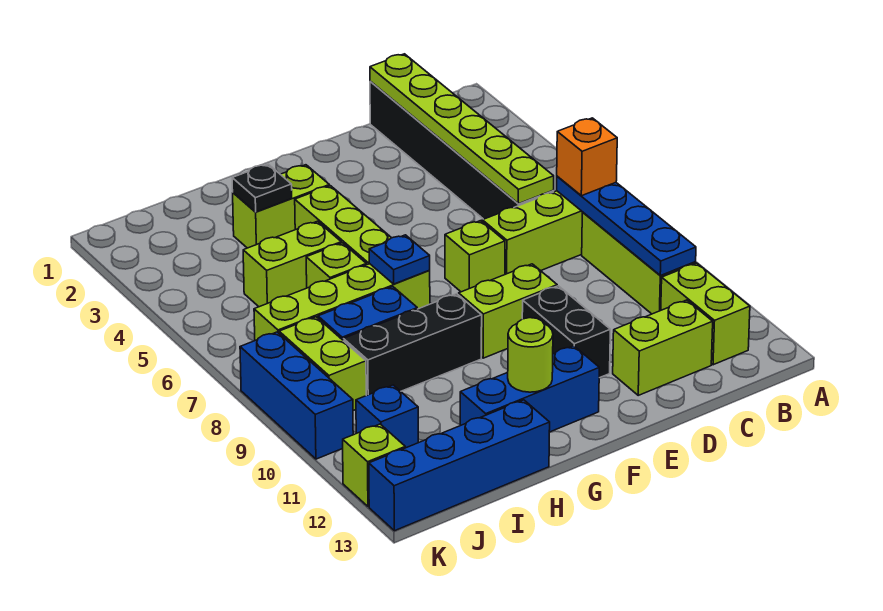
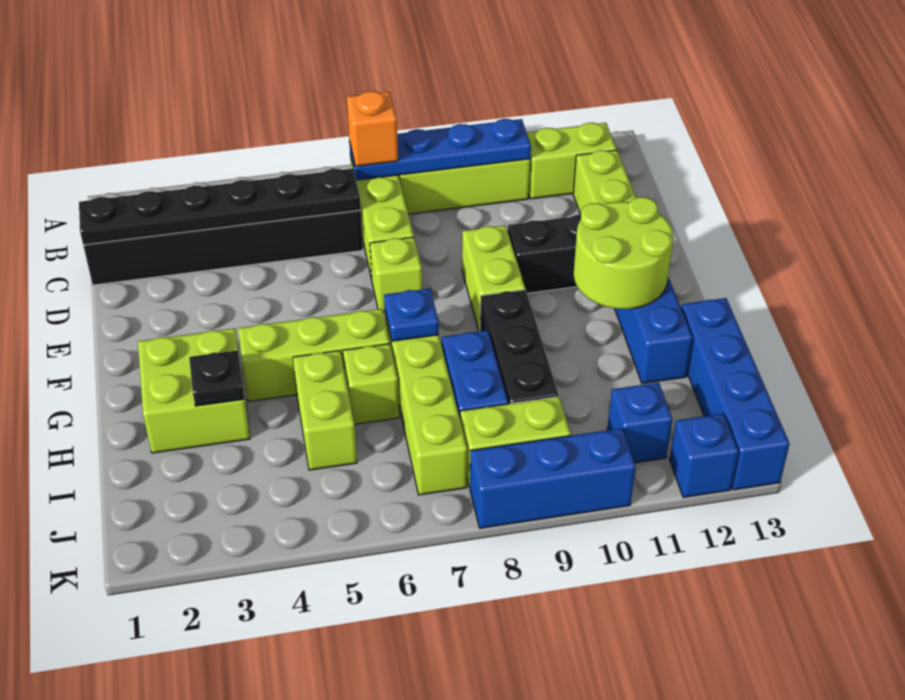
lime 1x6 plate [370,54,554,204] -> black 1x6 plate [79,168,361,245]
lime 1x2 brick [233,165,329,248] -> lime 2x2 brick [138,328,250,453]
lime 1x1 round brick [508,318,553,392] -> lime 2x2 round brick [574,197,673,309]
lime 1x1 brick [343,424,405,507] -> blue 1x1 brick [669,414,739,497]

